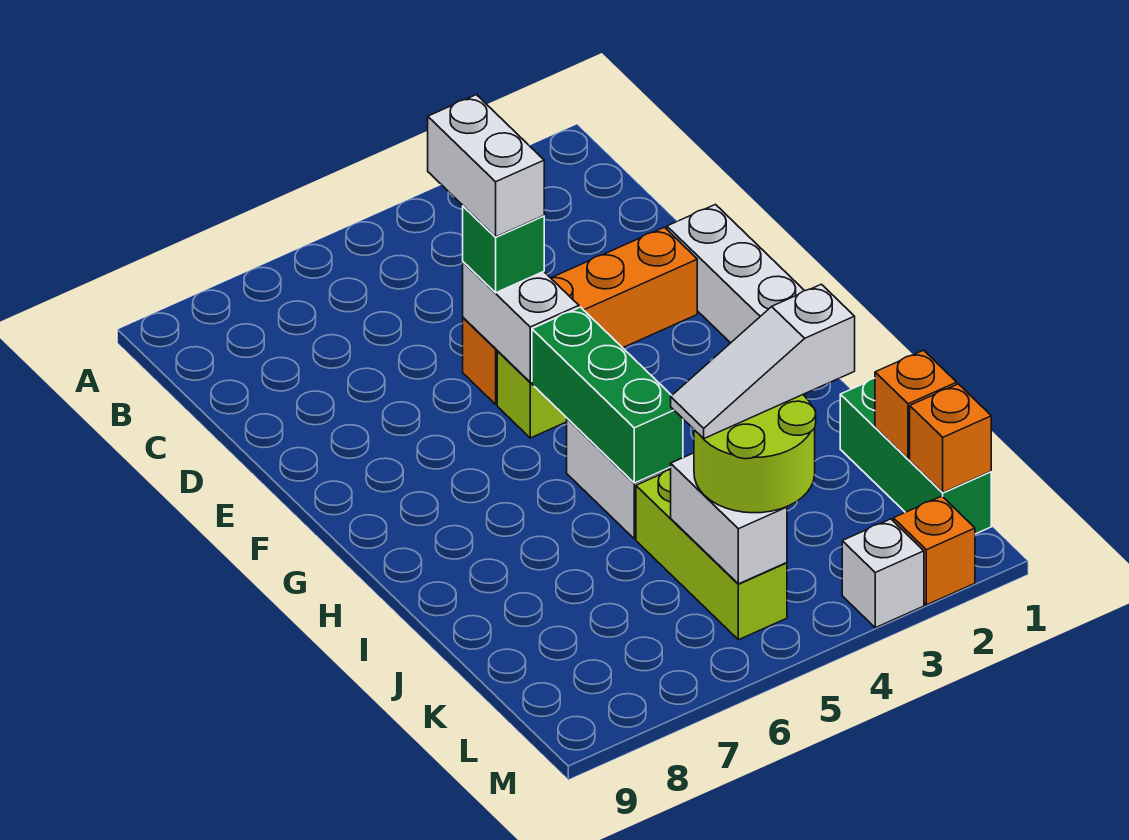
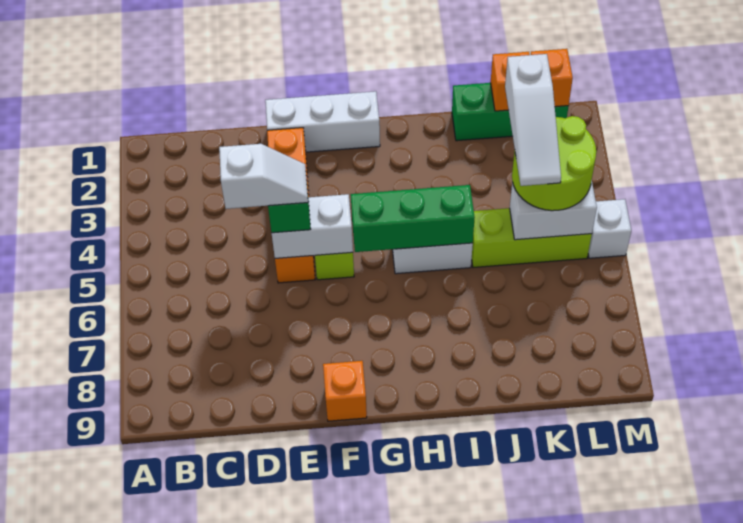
white 1x2 brick [428,95,544,237] -> white 1x2 slope [219,144,308,209]
orange 1x1 brick [893,496,975,605] -> orange 1x1 brick moved to [323,361,367,421]
white 1x1 brick [842,519,924,628] -> white 1x1 brick moved to [588,199,631,258]

